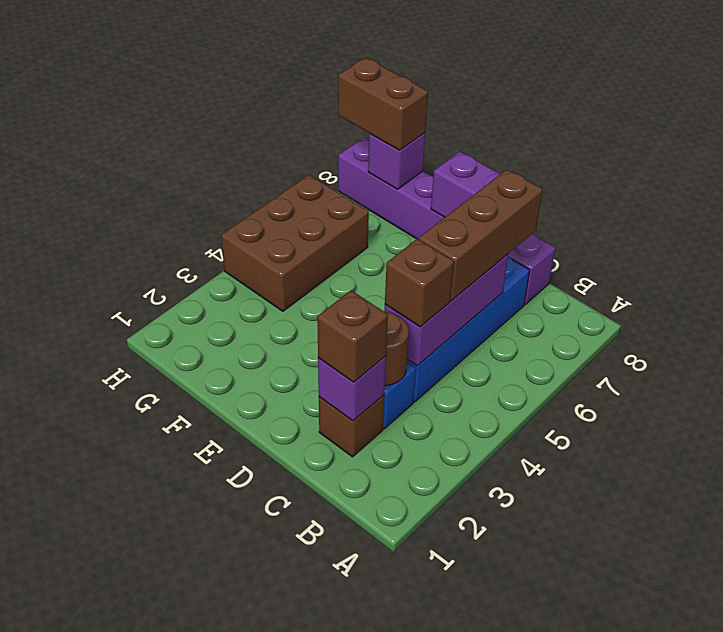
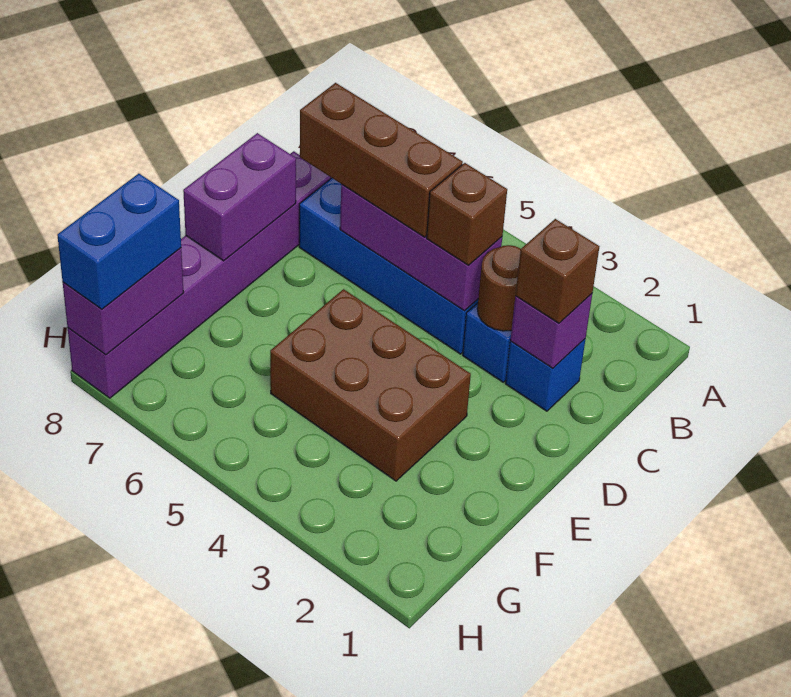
brown 1x1 brick [319,395,384,457] -> blue 1x1 brick [505,339,585,411]
brown 2x3 brick [221,175,369,311] -> brown 2x3 brick moved to [270,289,471,481]
purple 1x1 brick [368,133,425,189] -> purple 1x2 brick [63,248,184,355]
brown 1x2 brick [338,58,428,150] -> blue 1x2 brick [57,174,181,309]

